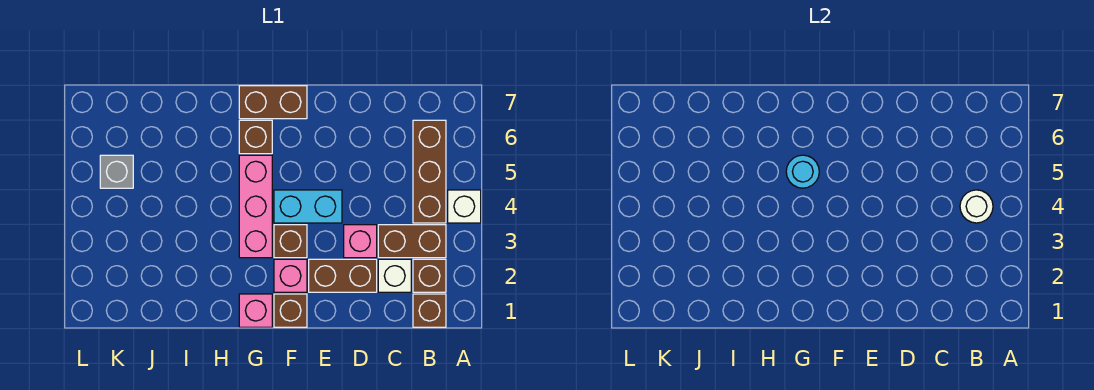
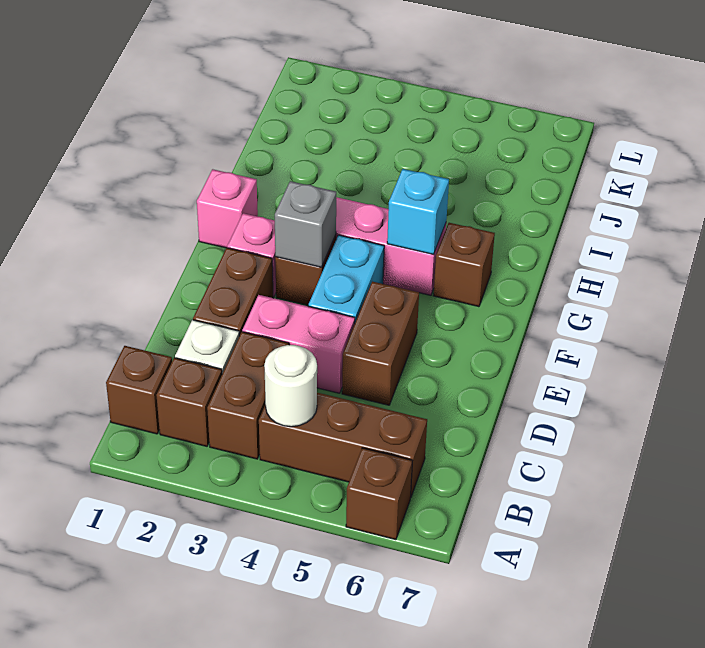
white 1x1 brick [448,190,481,223] -> none
pink 1x1 brick [344,225,377,258] -> pink 1x2 brick [242,295,355,393]
brown 1x1 brick [274,294,307,327] -> brown 1x1 brick moved to [346,448,412,540]
brown 1x2 brick [239,86,307,119] -> brown 1x2 brick moved to [342,282,419,405]
cyan 1x1 round brick [786,155,819,188] -> cyan 1x1 brick [387,169,449,254]
grey 1x1 brick [100,155,133,188] -> grey 1x1 brick moved to [275,181,336,267]

